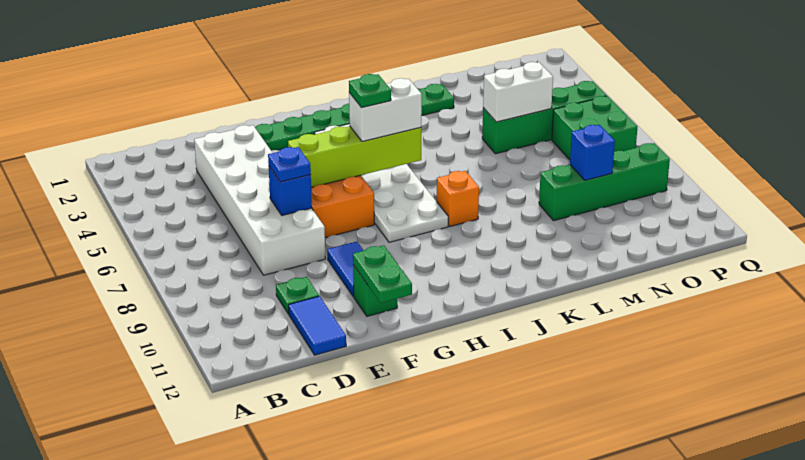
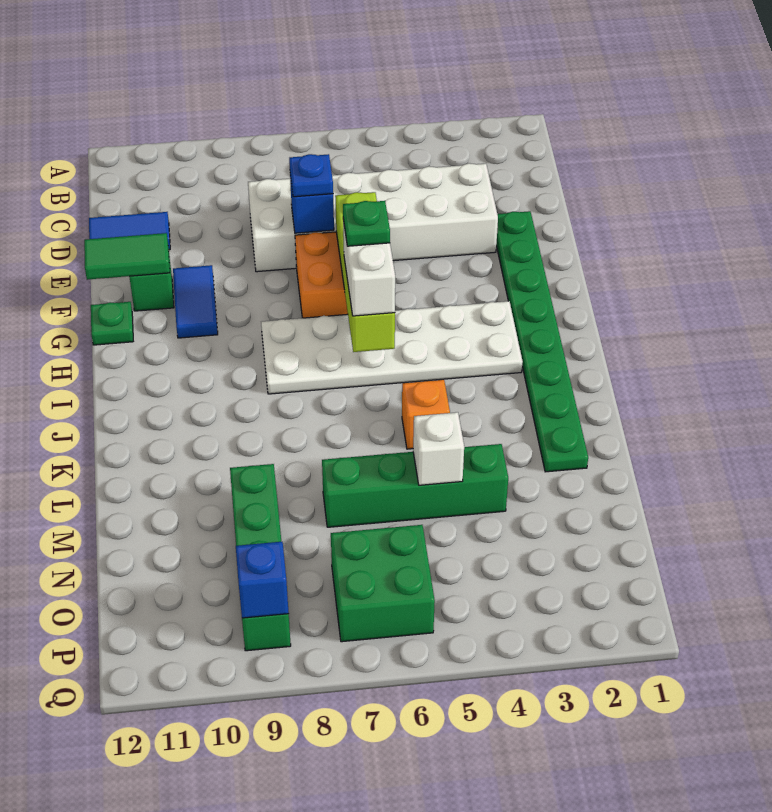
green 1x1 plate [276,277,319,314] -> green 1x1 plate moved to [91,302,133,345]
blue 1x2 tile [327,242,364,296] -> blue 1x2 tile turned to [173,265,218,338]
green 1x2 plate [353,245,412,303] -> green 1x2 tile [84,233,170,280]
orange 1x1 brick [437,171,479,226] -> orange 1x1 brick moved to [402,380,450,449]
green 1x4 brick [482,81,607,154] -> green 1x4 brick turned to [322,444,508,527]
white 1x2 brick [483,62,553,122] -> white 1x1 brick [413,412,464,485]
blue 1x1 brick [570,125,615,180] -> blue 1x1 brick moved to [236,542,289,618]

